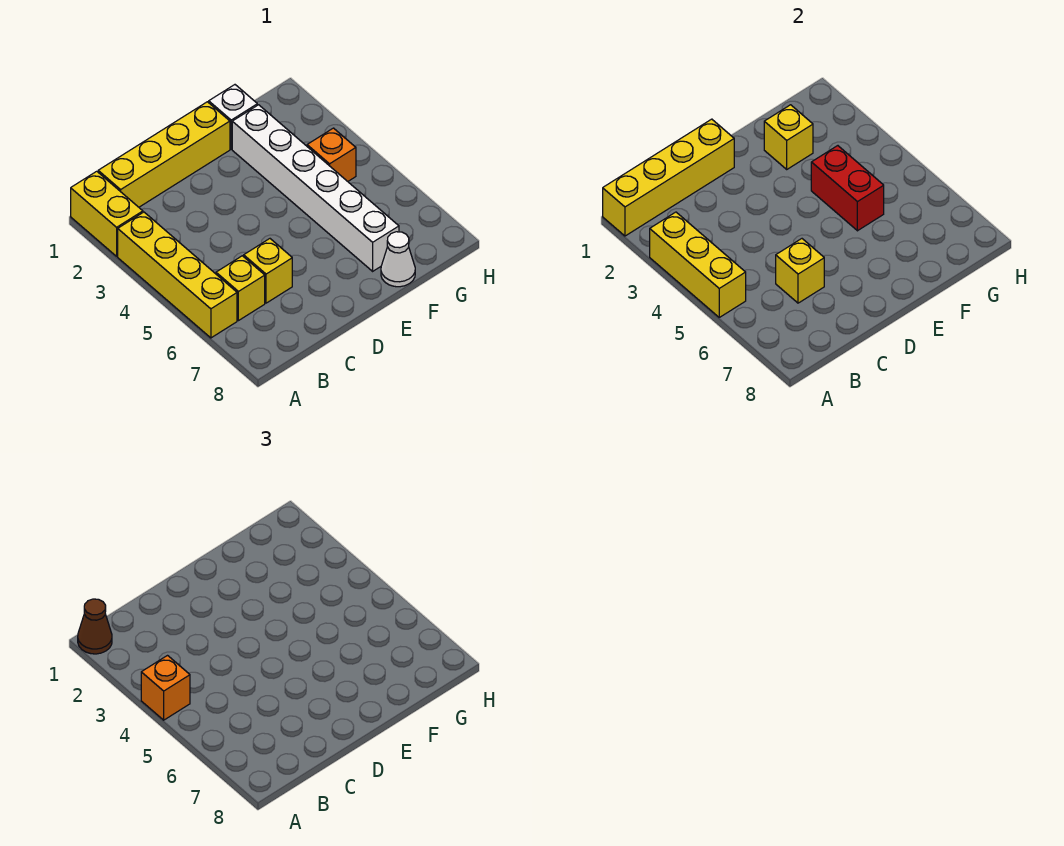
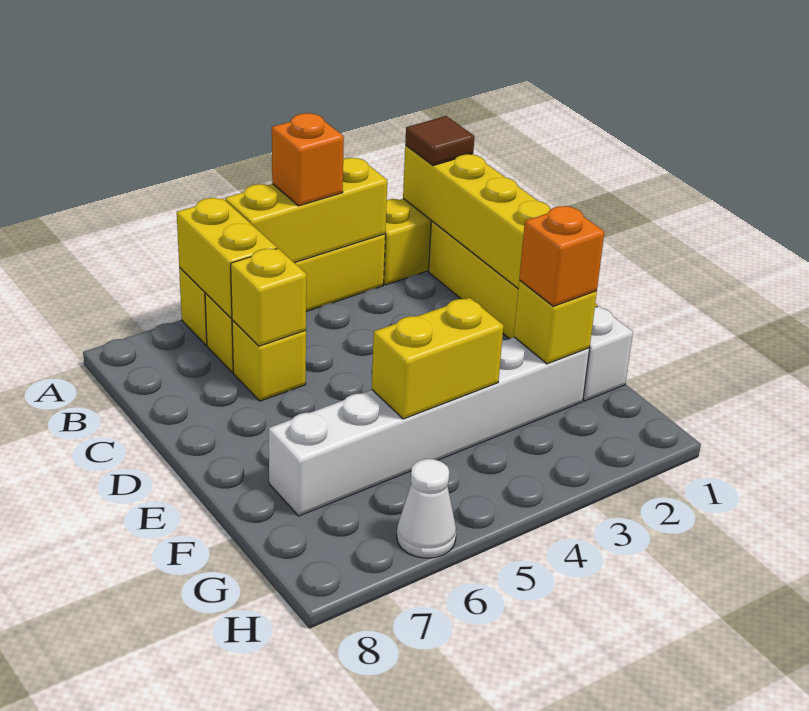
brown 1x1 cone [78,599,112,654] -> brown 1x1 tile [405,116,475,166]
none -> yellow 1x2 brick [177,198,277,318]
red 1x2 brick [811,146,884,231] -> yellow 1x2 brick [372,298,503,419]
white 1x1 cone [381,232,415,287] -> white 1x1 cone moved to [397,459,456,558]
orange 1x1 brick [307,128,356,181] -> orange 1x1 brick moved to [519,206,604,306]

